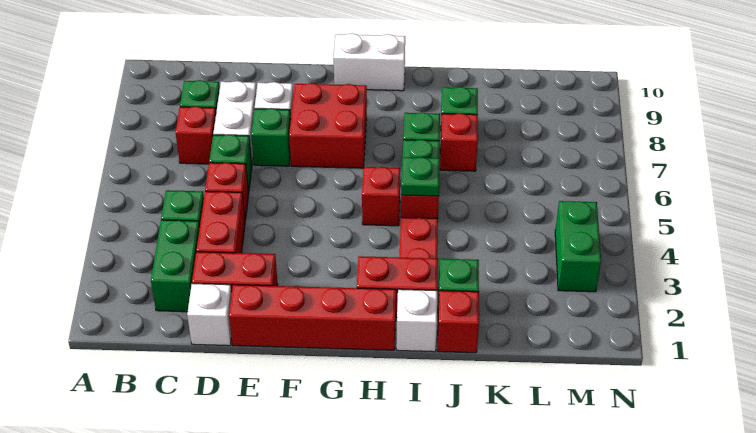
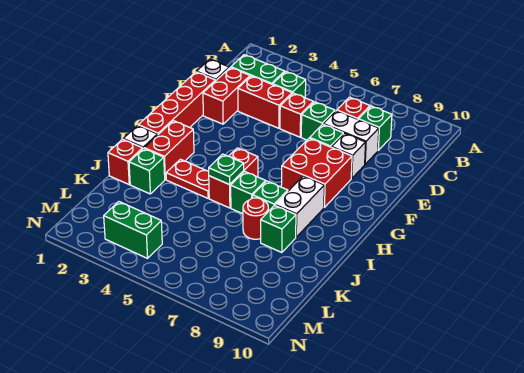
white 1x2 brick [333,33,405,91] -> white 1x2 brick moved to [275,176,324,237]
red 1x1 brick [440,113,478,171] -> red 1x1 round brick [243,198,268,239]

